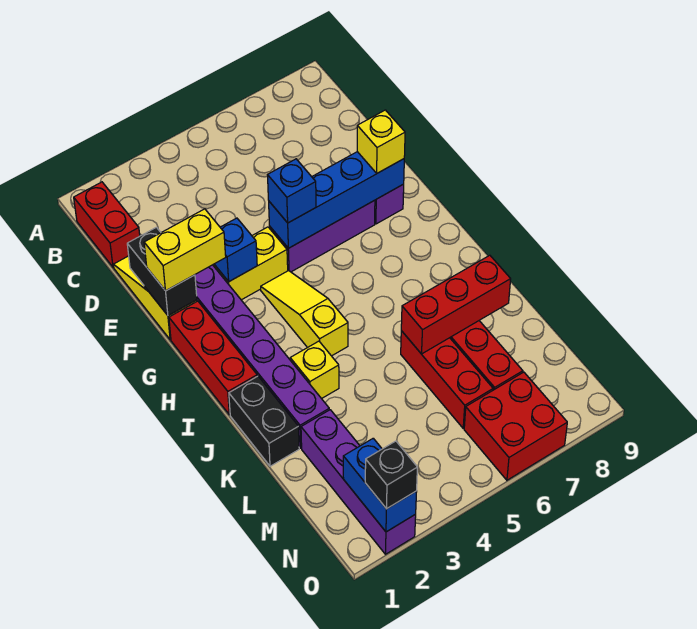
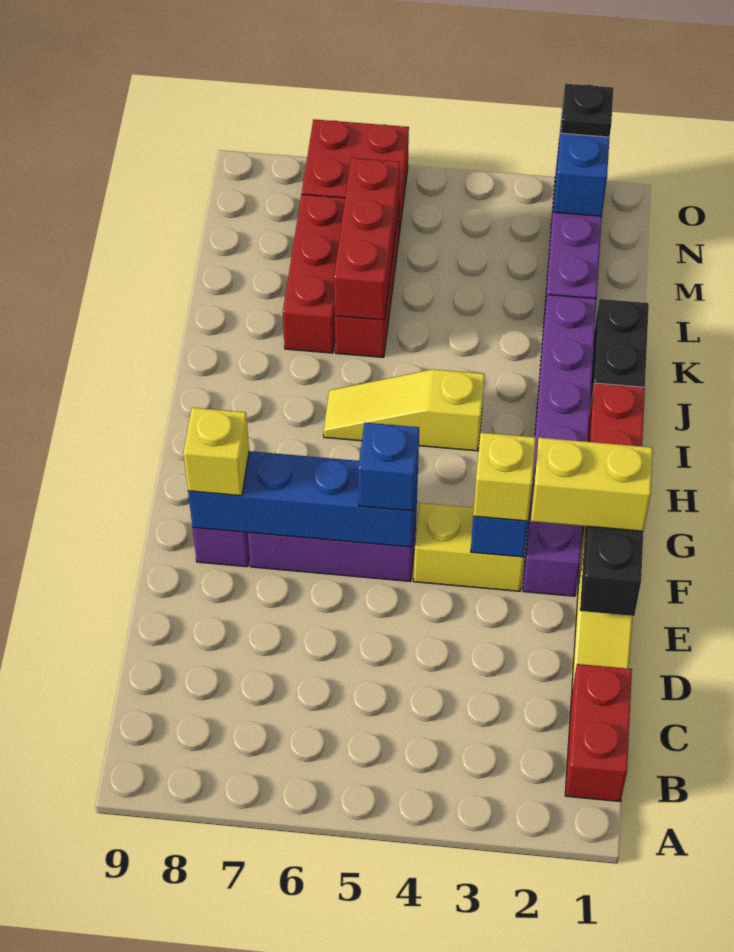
yellow 1x3 slope [261,271,348,356] -> yellow 1x3 slope turned to [323,369,485,451]
yellow 1x1 brick [290,341,339,399] -> yellow 1x1 brick moved to [473,433,536,521]
red 1x3 brick [401,255,511,354] -> red 1x3 brick turned to [334,158,400,320]
black 1x1 brick [365,441,417,509] -> black 1x1 plate [561,84,614,137]

